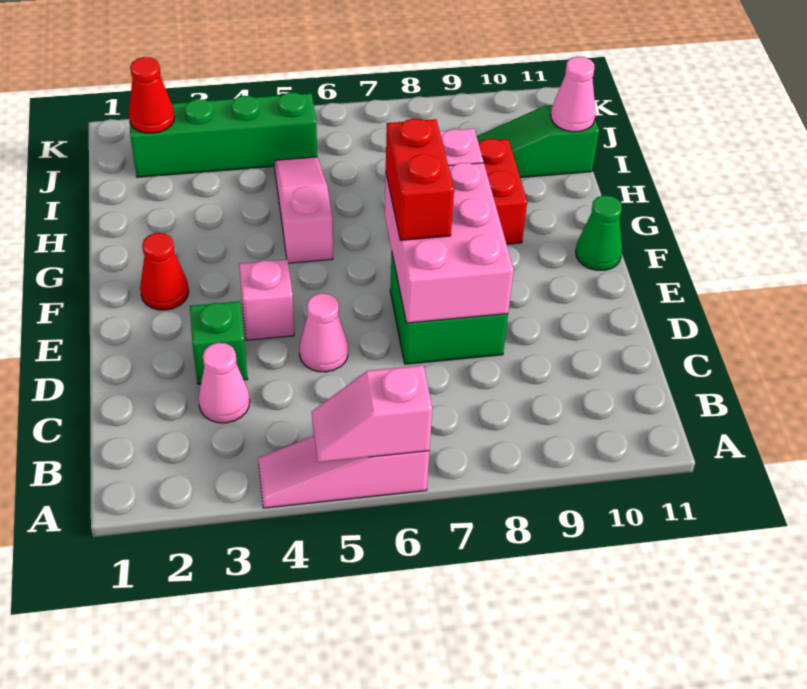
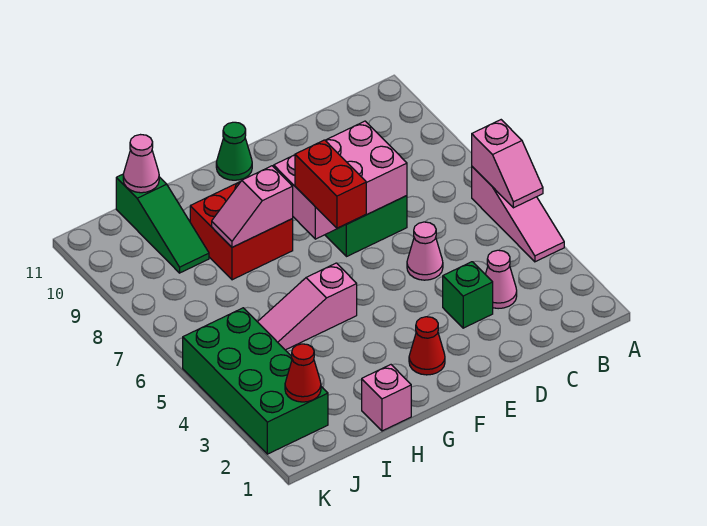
pink 1x1 brick [239,259,294,340] -> pink 1x1 brick moved to [362,365,411,431]
red 1x2 brick [386,118,454,240] -> red 1x2 brick turned to [295,140,366,228]
green 1x4 brick [130,92,317,177] -> green 2x4 brick [183,308,328,454]

